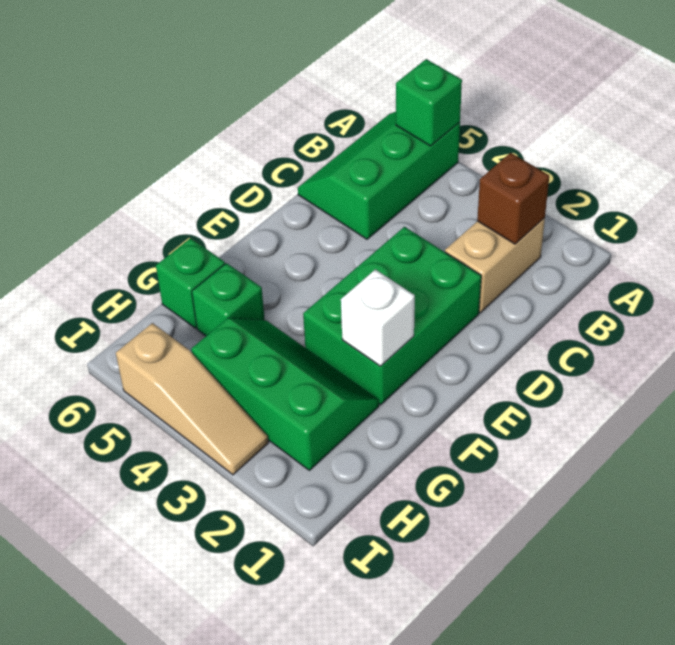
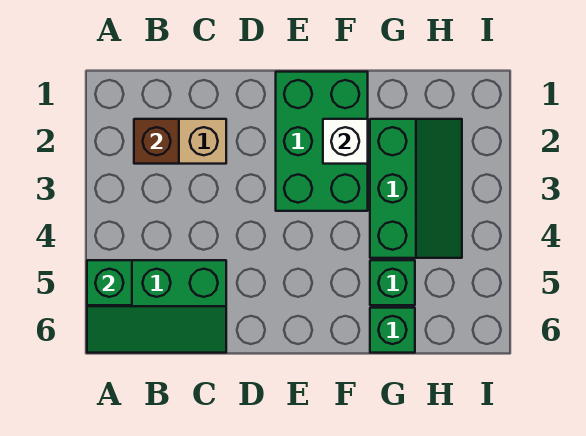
green 2x3 brick [303,227,481,405] -> green 2x3 brick turned to [276,72,368,211]
green 2x3 slope [191,318,379,470] -> green 2x3 slope turned to [370,119,462,258]
tan 1x3 slope [116,323,268,475] -> none

